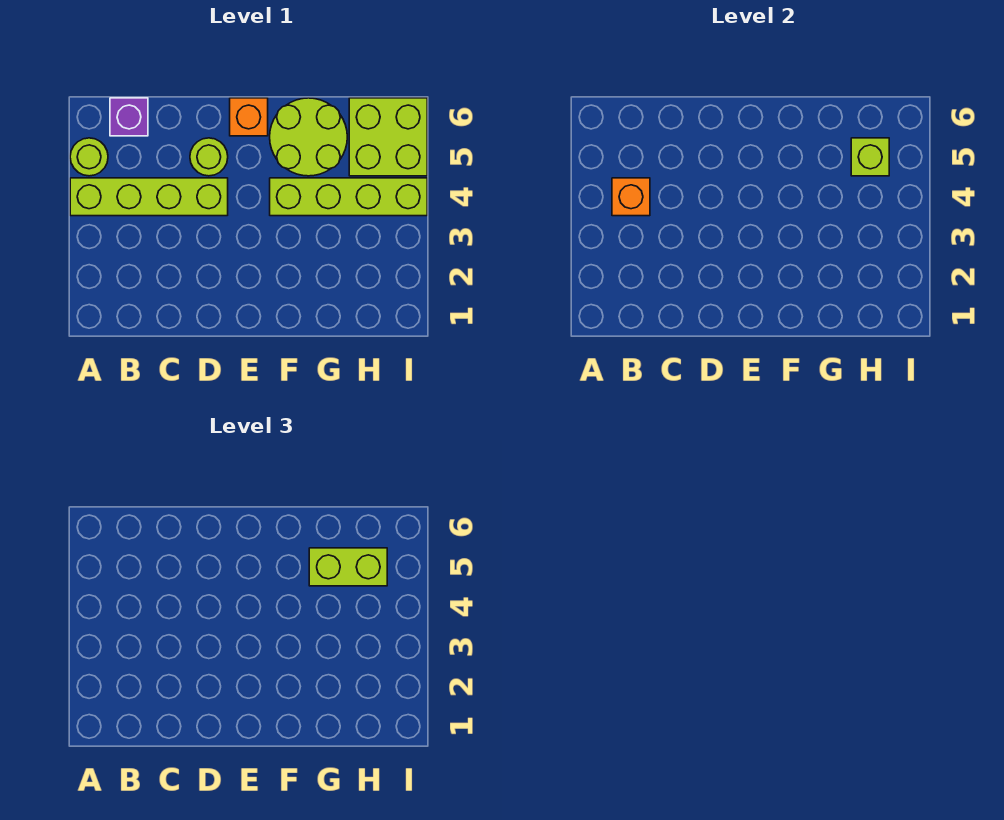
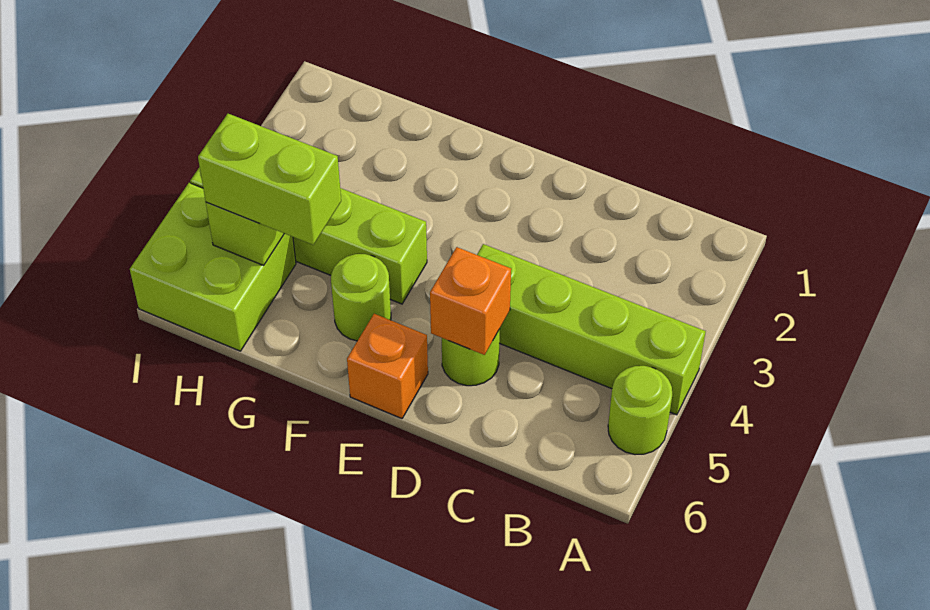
orange 1x1 brick [612,178,650,216] -> orange 1x1 brick moved to [430,247,511,355]
purple 1x1 brick [110,98,148,136] -> none
lime 2x2 round brick [270,98,347,176] -> lime 1x1 round brick [331,254,391,341]

